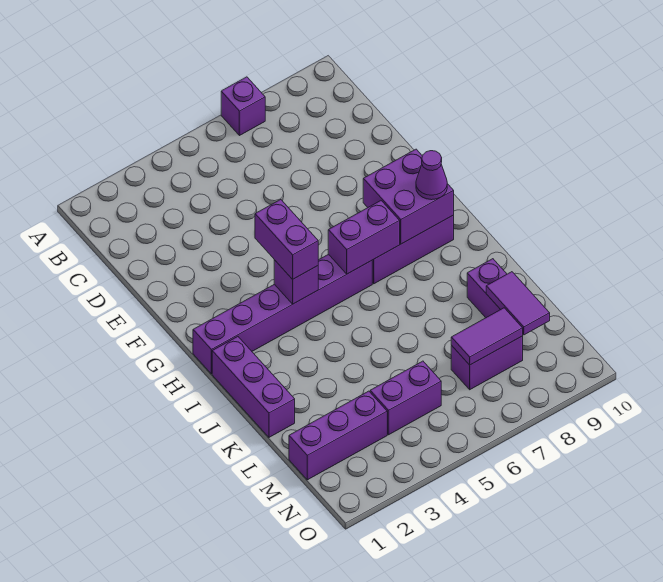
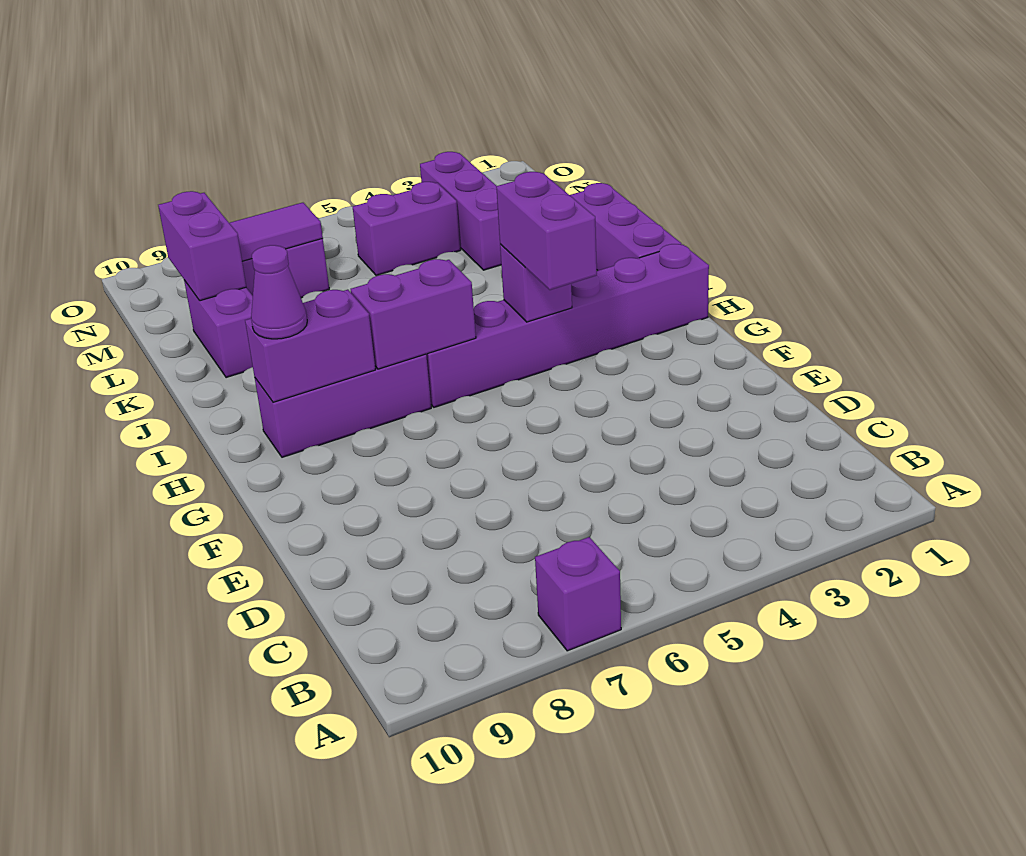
purple 2x2 brick [363,149,454,244] -> purple 1x2 brick [245,290,375,402]
purple 1x2 tile [486,272,550,335] -> purple 1x2 brick [158,191,246,301]
purple 1x3 brick [289,391,387,480] -> purple 1x3 brick turned to [420,152,501,270]

